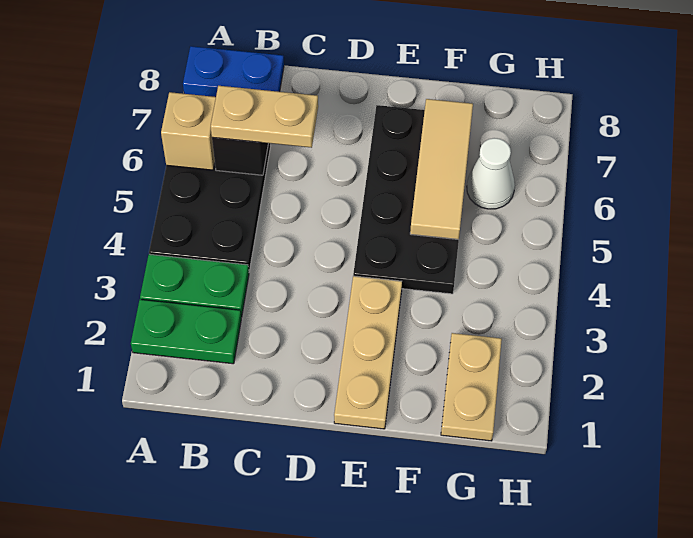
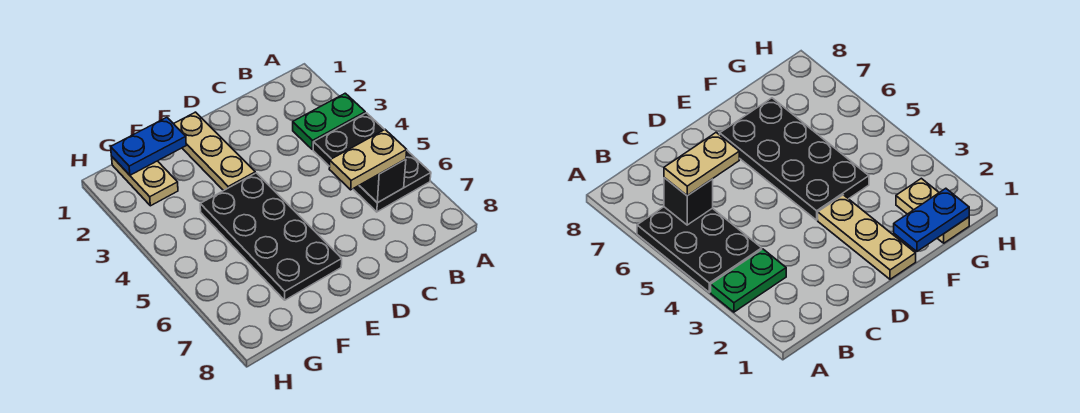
green 1x2 plate [131,300,241,364] -> none
tan 1x1 brick [161,92,216,170] -> none
blue 1x2 plate [183,46,284,97] -> blue 1x2 plate moved to [111,117,186,175]
tan 1x3 tile [410,99,473,239] -> none
white 1x1 cone [467,138,515,209] -> none

